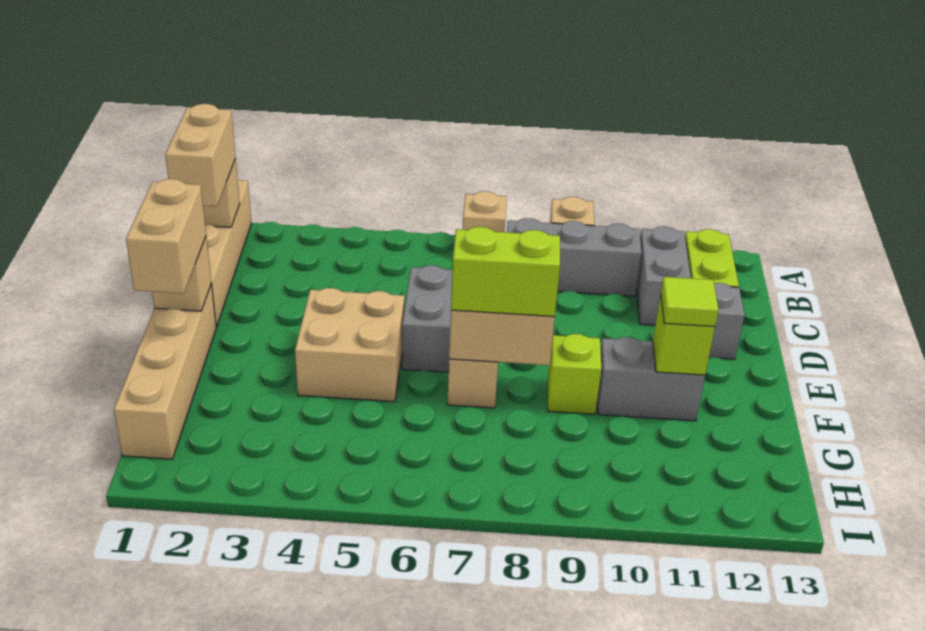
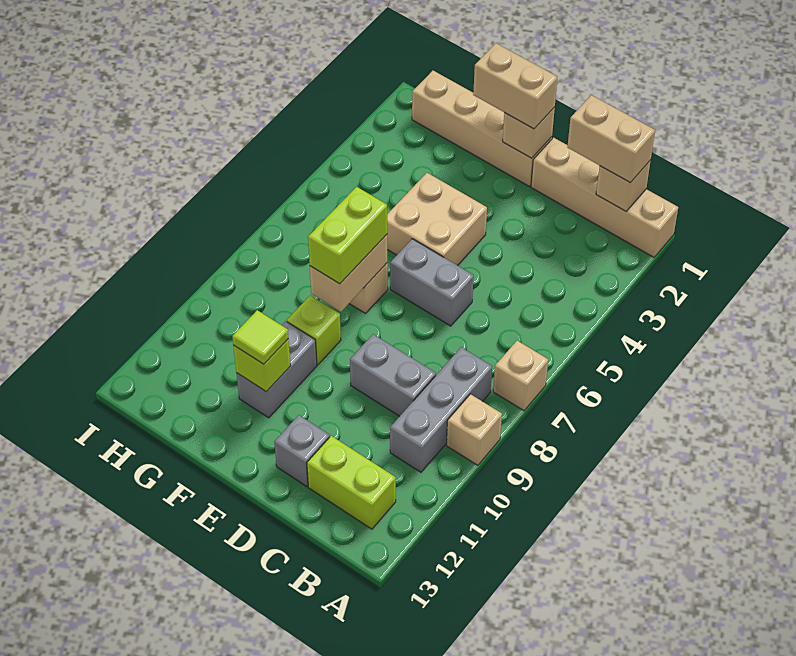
grey 1x2 brick [636,226,691,325] -> grey 1x2 brick moved to [350,334,436,416]

